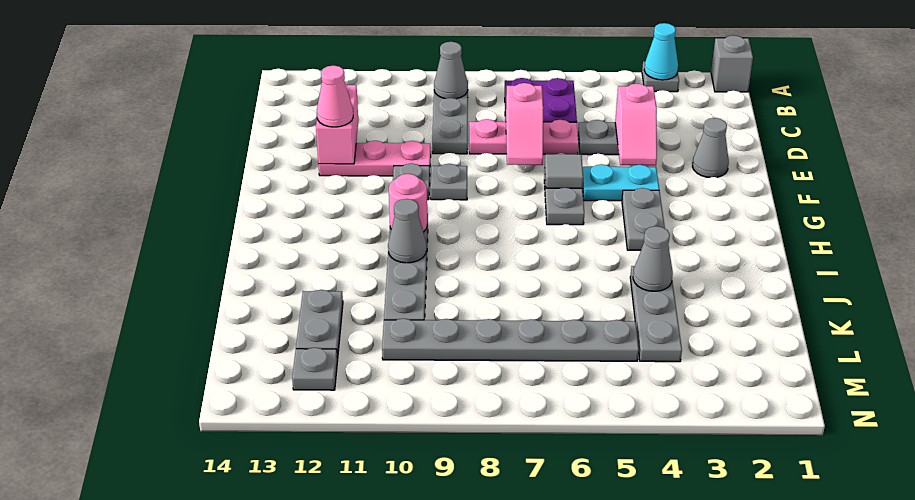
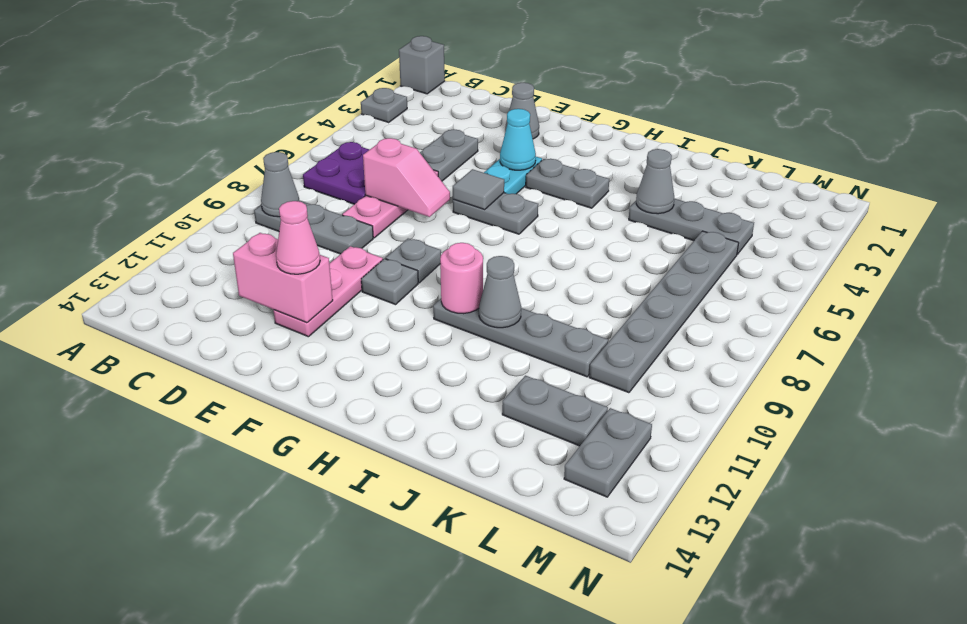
cyan 1x1 cone [644,23,678,80] -> cyan 1x1 cone moved to [500,109,536,170]
pink 1x2 slope [615,84,657,166] -> none
grey 1x1 plate [292,348,338,390] -> grey 1x2 plate [564,408,652,497]

